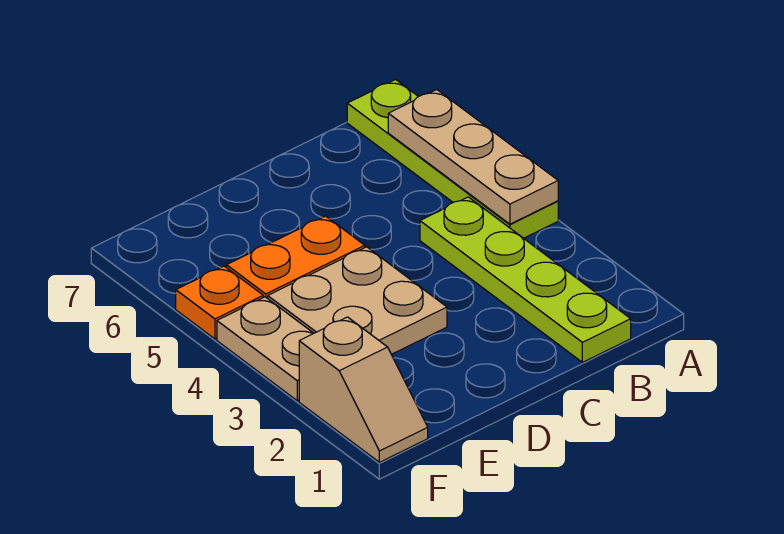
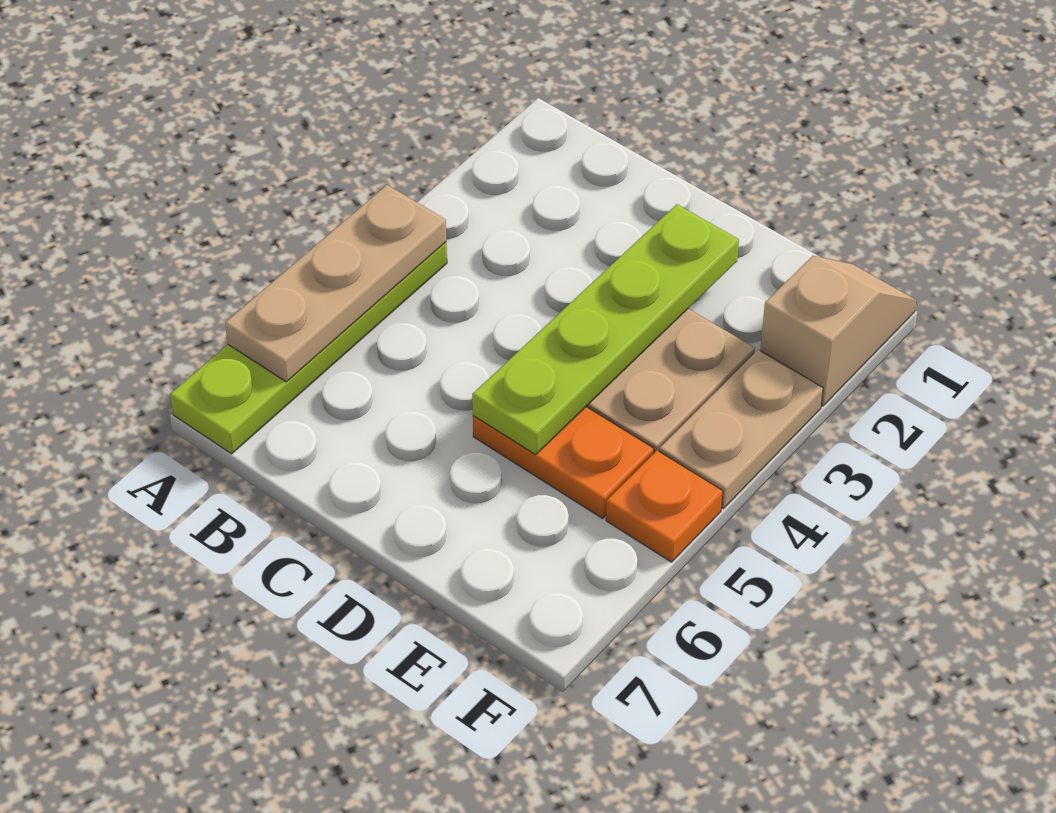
lime 1x4 plate [420,197,631,362] -> lime 1x4 plate moved to [472,204,739,455]

